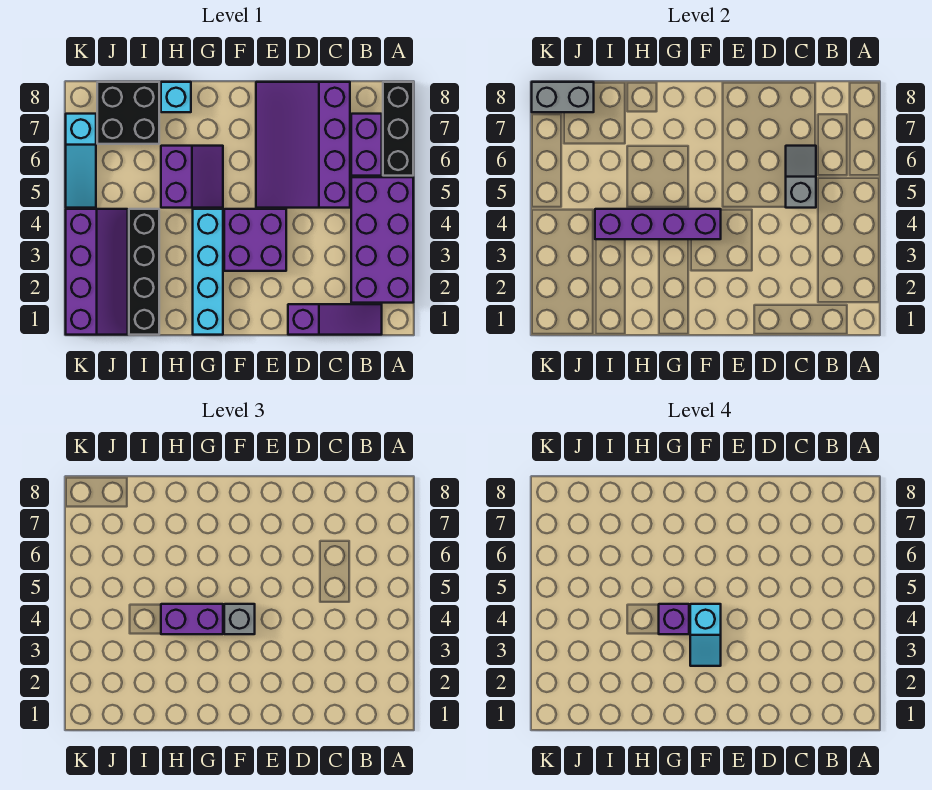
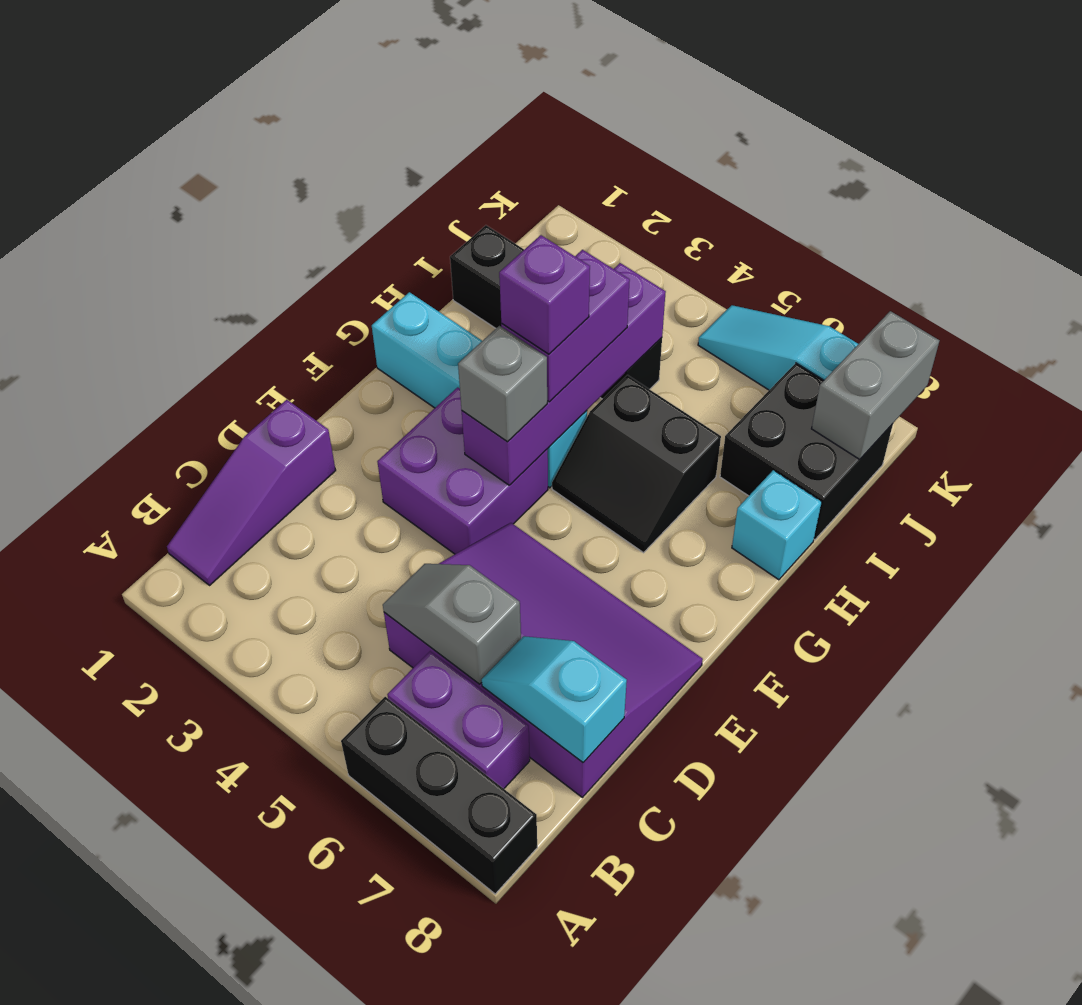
purple 2x4 brick [351,177,413,303] -> none
grey 1x2 slope [786,146,816,208] -> grey 1x2 slope turned to [383,564,521,684]
cyan 1x2 slope [690,604,721,666] -> cyan 1x2 slope moved to [482,636,627,762]
purple 2x2 slope [161,146,223,208] -> black 2x2 slope [552,375,721,553]
purple 2x4 slope [66,209,128,335] -> none

